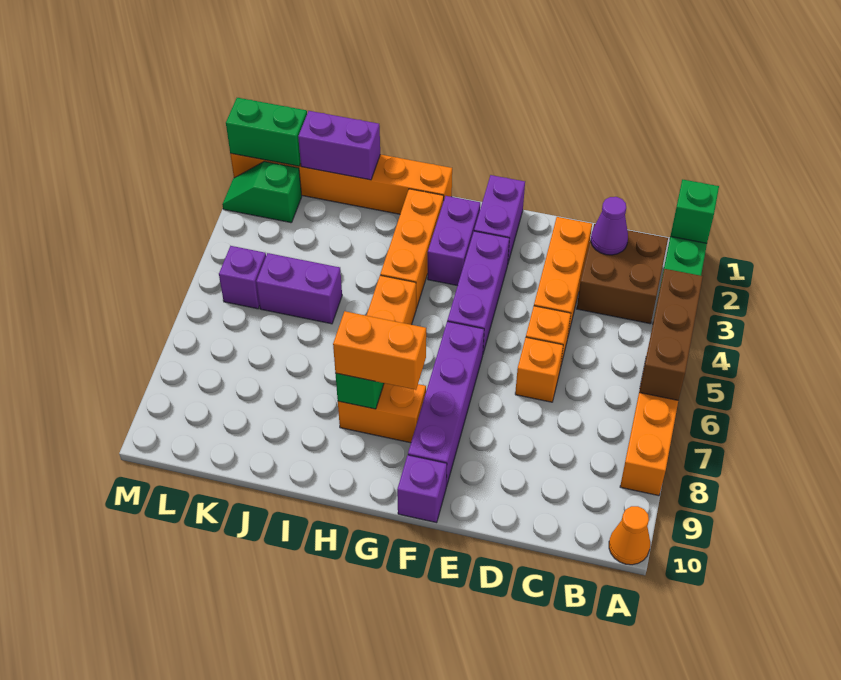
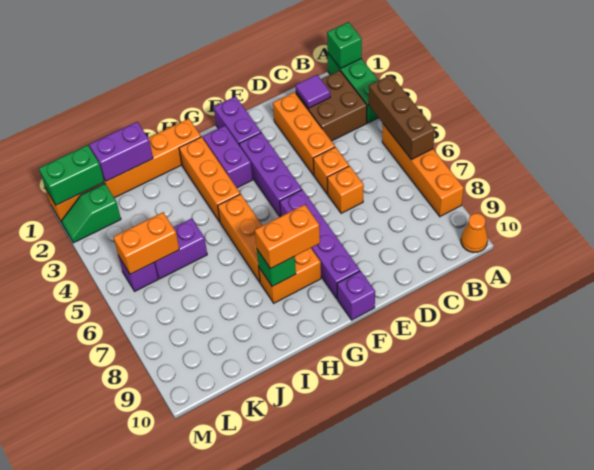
purple 1x1 cone [591,197,628,255] -> purple 1x1 tile [295,75,330,108]
none -> orange 1x2 brick [113,212,179,274]

